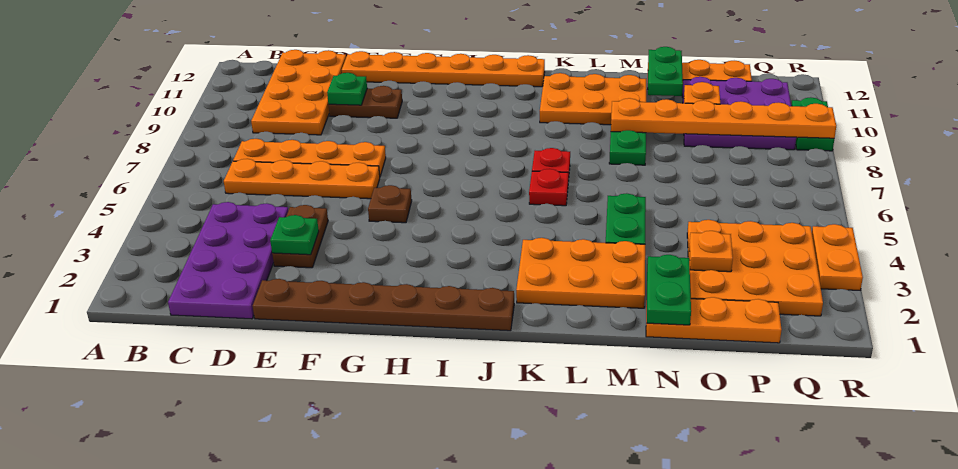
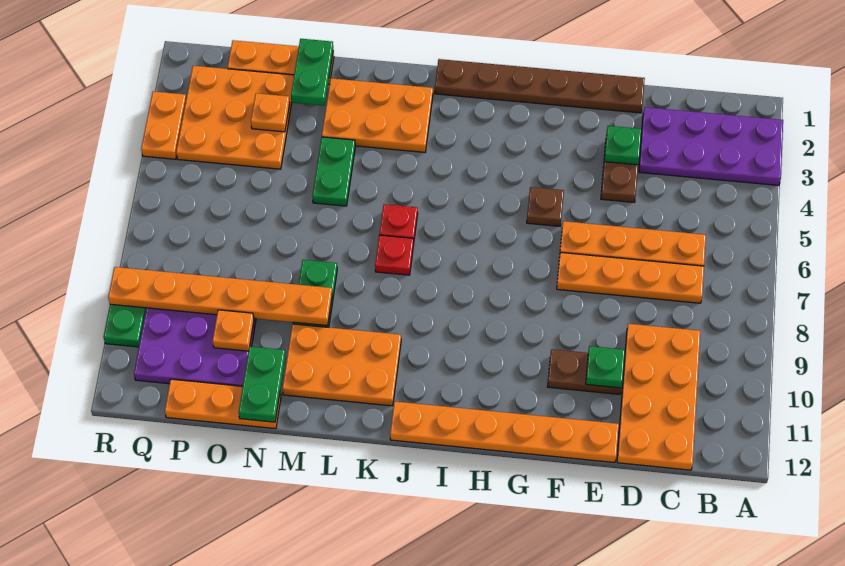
purple 2x4 plate [168,202,288,319] -> purple 2x4 plate turned to [639,107,783,185]

